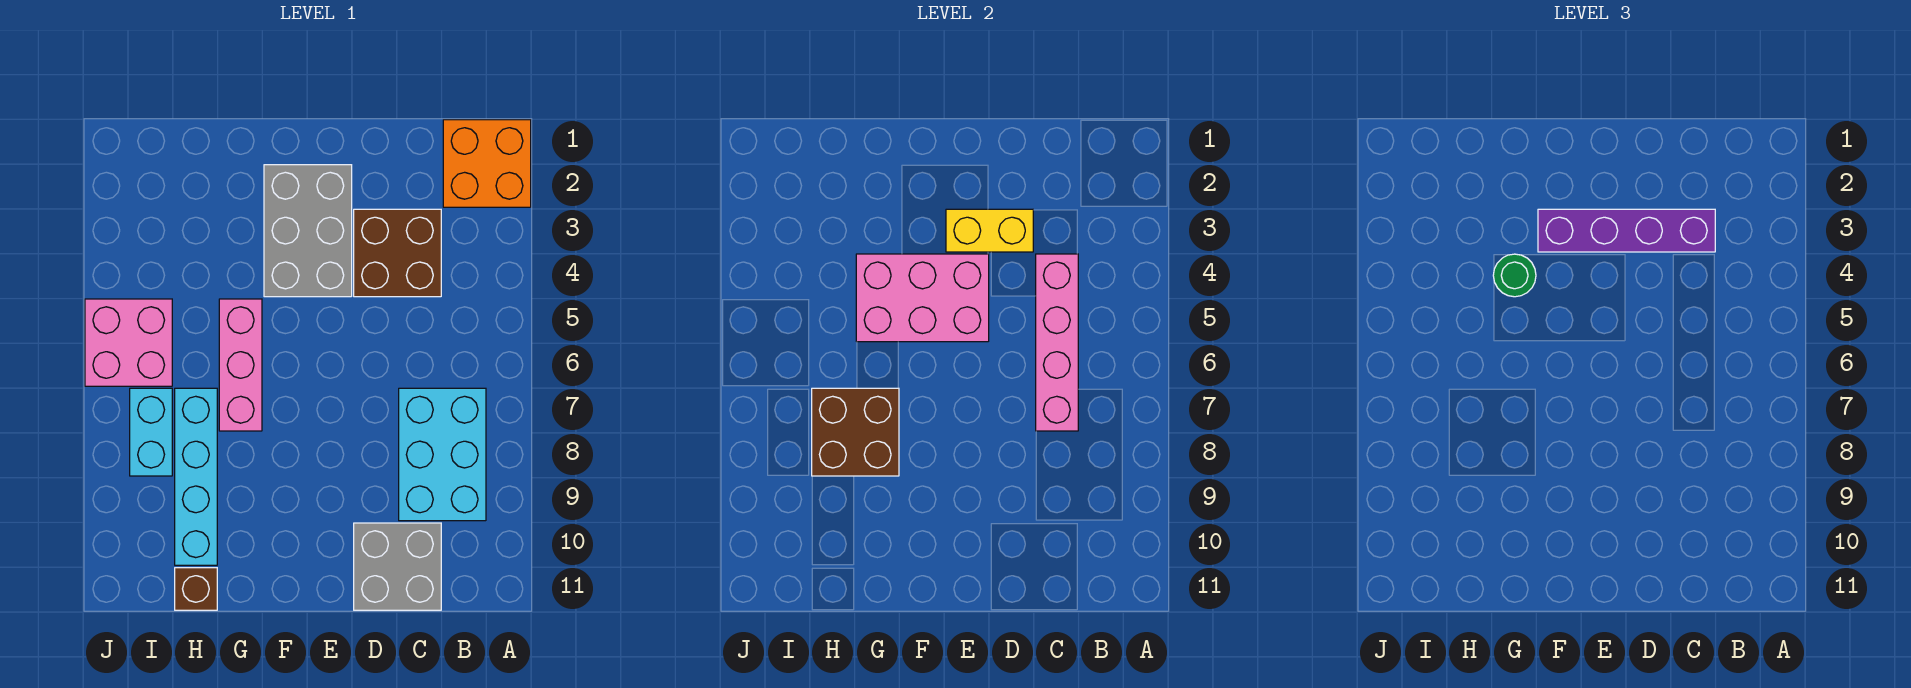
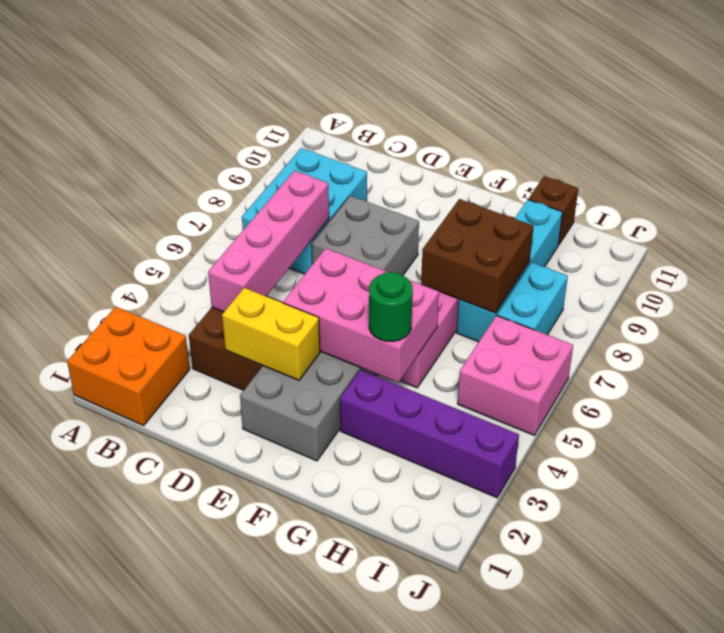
purple 1x4 brick [1538,209,1715,252] -> purple 1x4 brick moved to [340,370,519,498]
grey 2x2 brick [354,523,441,610] -> grey 2x2 brick moved to [312,196,419,275]

